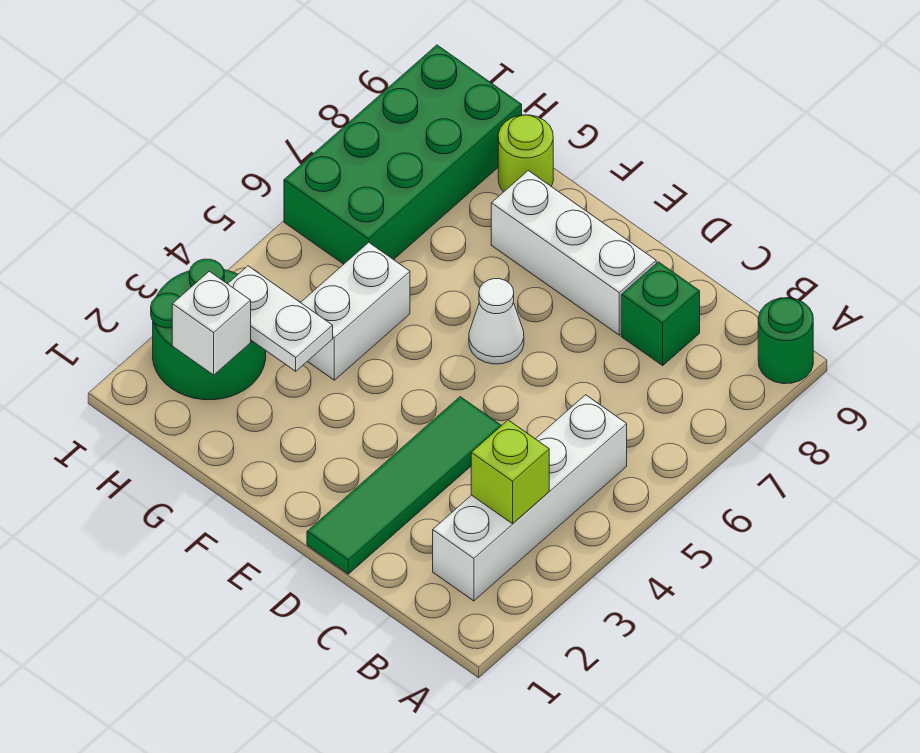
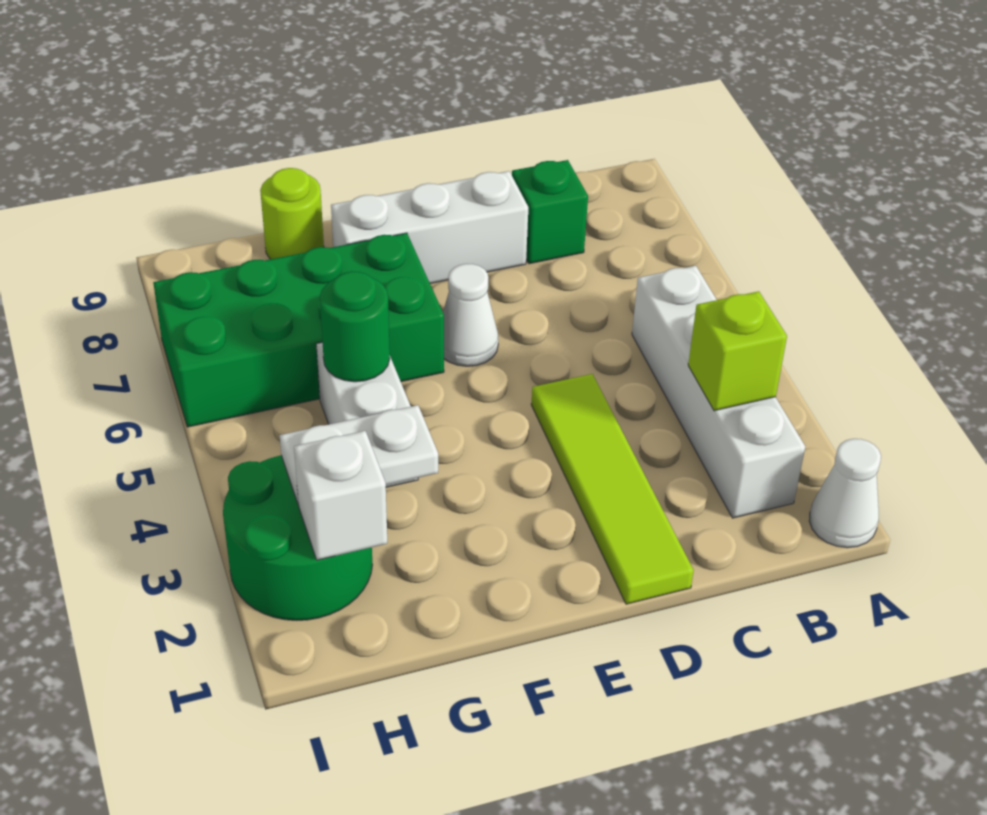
none -> white 1x1 cone [809,439,881,548]
green 1x1 round brick [758,298,813,384] -> green 1x1 round brick moved to [320,271,390,382]
green 1x4 tile [307,397,501,574] -> lime 1x4 tile [531,374,694,604]
green 2x4 brick [284,45,522,264] -> green 2x4 brick turned to [153,233,444,427]

